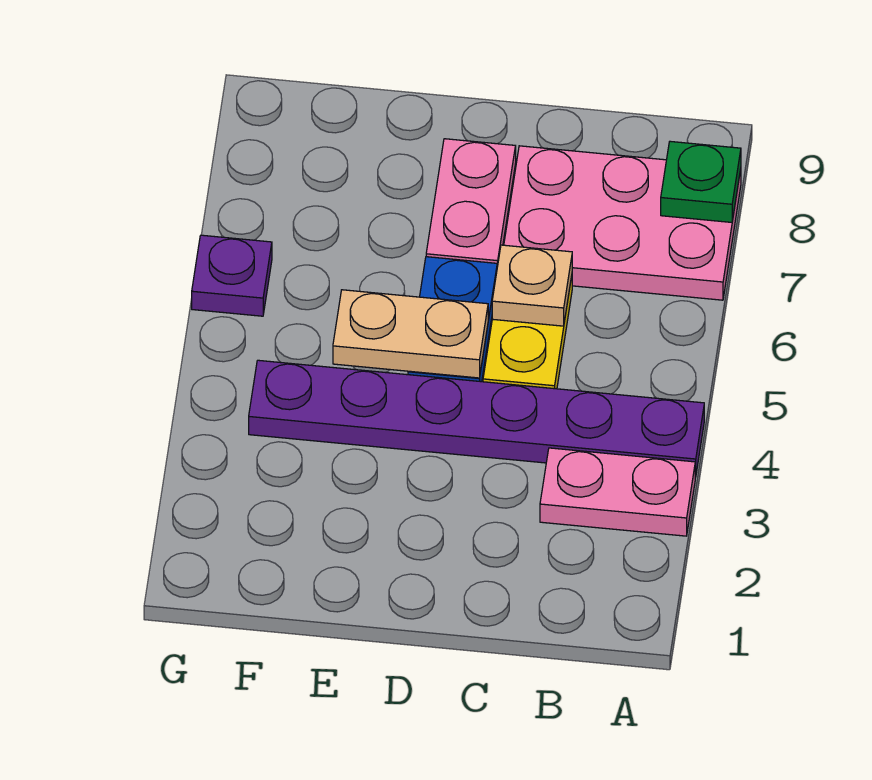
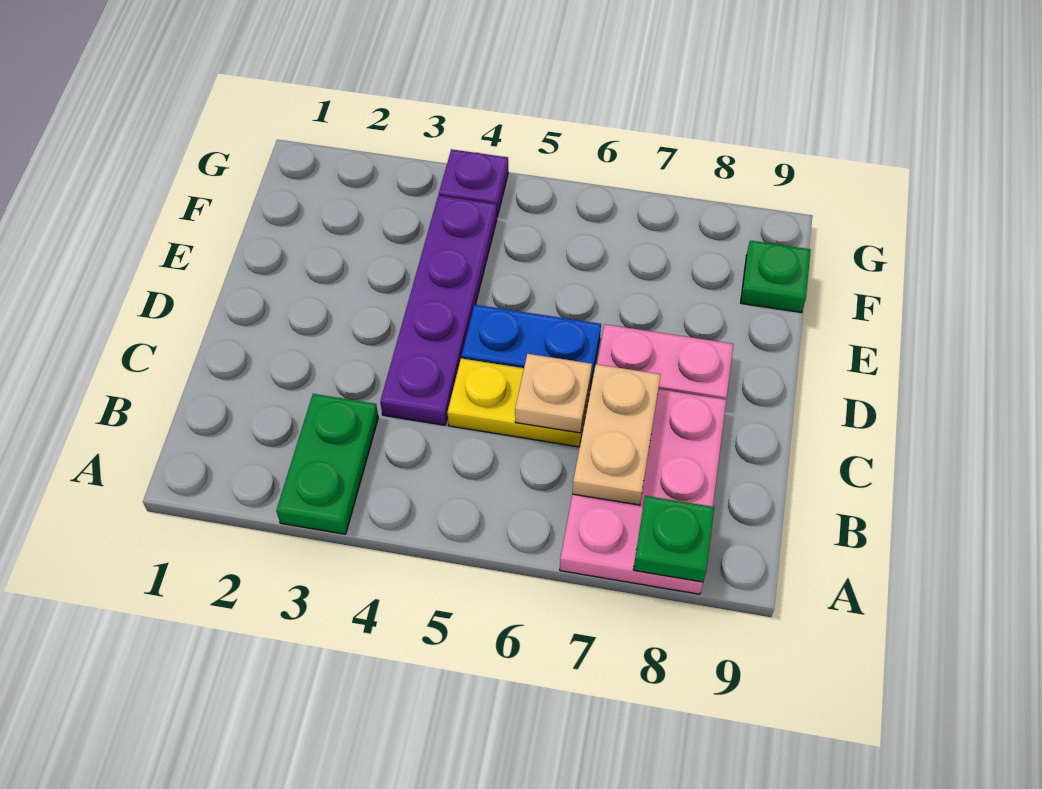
pink 1x2 plate [540,448,695,536] -> green 1x2 plate [276,394,378,534]
purple 1x6 plate [249,360,704,477] -> purple 1x4 plate [380,196,497,425]
tan 1x2 plate [333,290,488,378] -> tan 1x2 plate moved to [572,364,661,505]
none -> green 1x1 plate [741,241,811,313]
purple 1x1 plate [192,235,272,316] -> purple 1x1 plate moved to [439,149,508,216]

